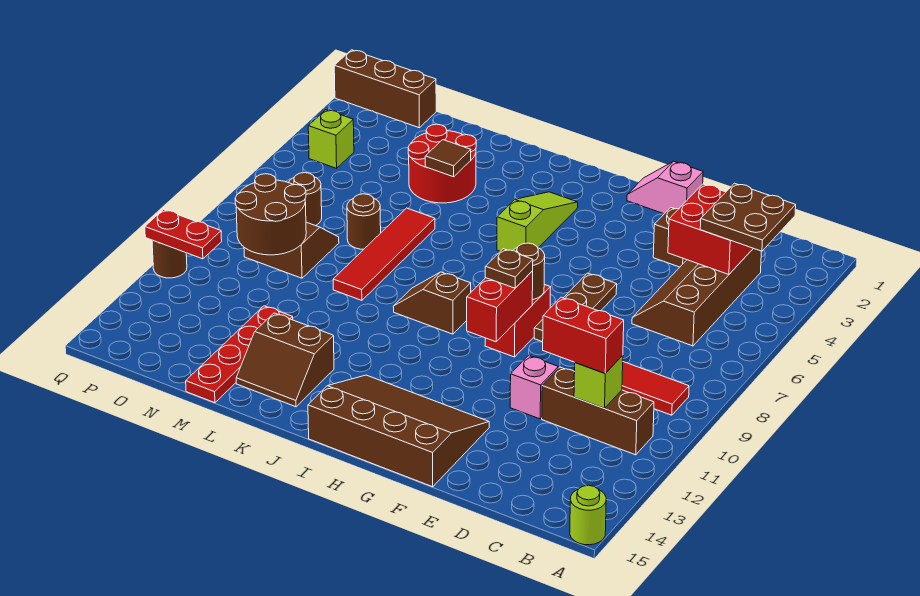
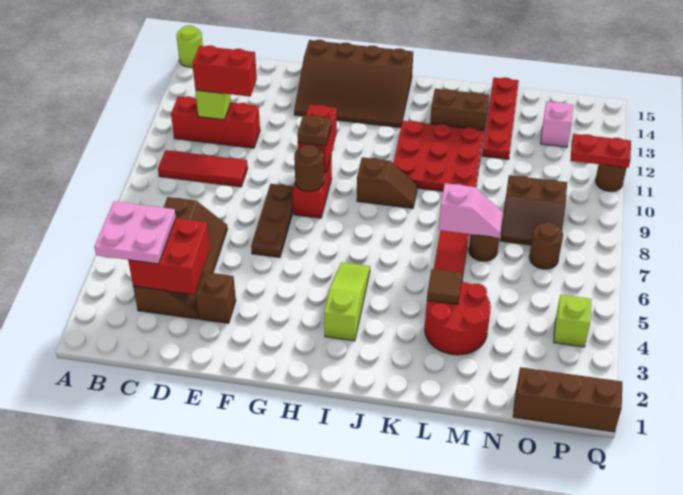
brown 2x2 plate [700,183,796,251] -> pink 2x2 plate [95,201,176,264]
brown 1x3 brick [542,367,654,455] -> red 1x3 brick [171,96,260,148]
pink 1x1 brick [510,356,558,419] -> pink 1x1 brick moved to [541,102,573,147]
pink 1x2 slope [627,161,703,214] -> pink 1x2 slope moved to [439,183,503,238]
lime 1x3 slope [497,192,578,251] -> lime 1x3 slope turned to [324,262,370,341]
none -> red 3x3 plate [393,121,484,191]
brown 2x2 round brick [235,174,306,255] -> none

